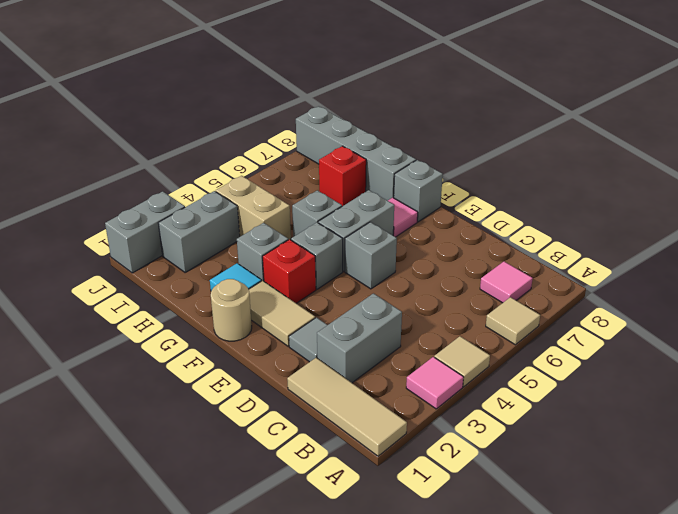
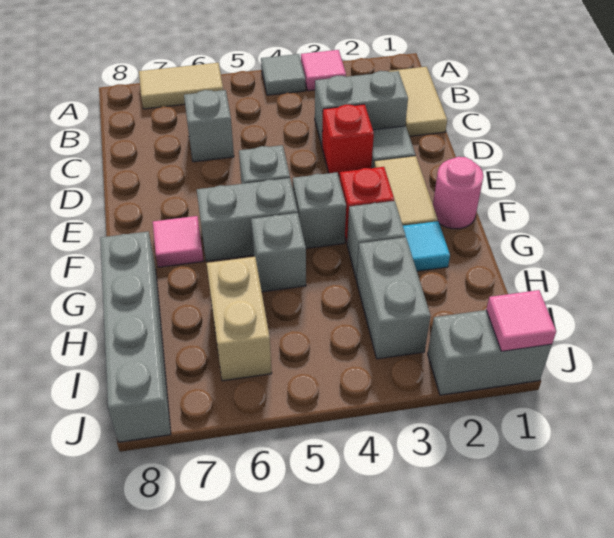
tan 1x3 tile [287,358,407,456] -> tan 1x2 tile [389,67,447,136]
tan 1x1 tile [434,336,490,387] -> grey 1x1 tile [261,54,306,95]
tan 1x1 tile [486,297,540,345] -> tan 1x2 tile [139,63,223,109]
pink 1x1 tile [480,261,533,303] -> pink 1x1 tile moved to [486,290,556,351]
tan 1x1 round brick [211,279,252,341] -> pink 1x1 round brick [433,157,483,229]
grey 1x1 brick [394,160,443,222] -> grey 1x1 brick moved to [184,90,234,162]
tan 1x2 brick [216,176,291,240] -> tan 1x2 brick moved to [207,257,272,381]
red 1x1 brick [319,146,366,206] -> red 1x1 brick moved to [322,104,374,176]
grey 1x2 brick [158,191,240,272] -> grey 1x2 brick turned to [357,237,430,359]

